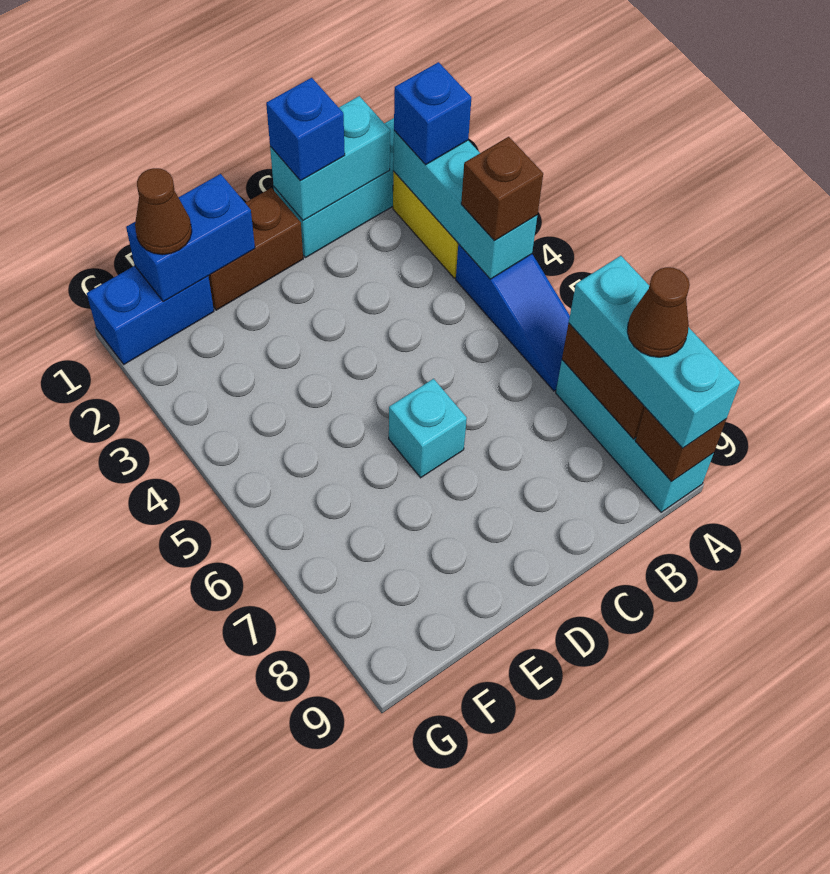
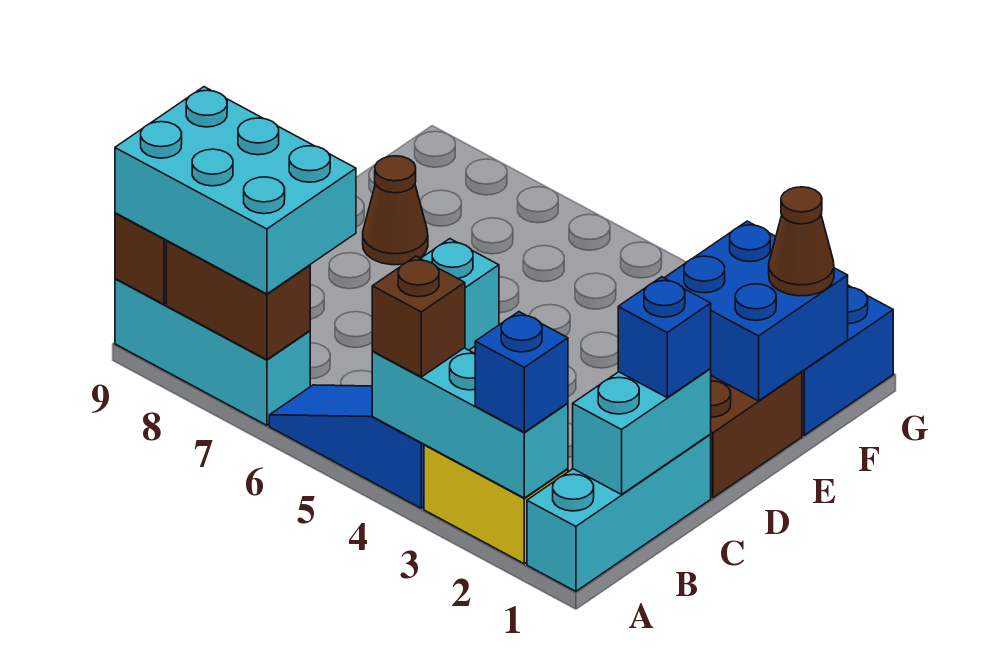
cyan 1x3 brick [569,256,740,448] -> cyan 2x3 brick [115,87,356,294]
brown 1x1 cone [627,267,690,357] -> brown 1x1 cone moved to [363,156,428,265]
blue 1x2 brick [126,174,255,302] -> blue 2x2 brick [665,221,848,401]

